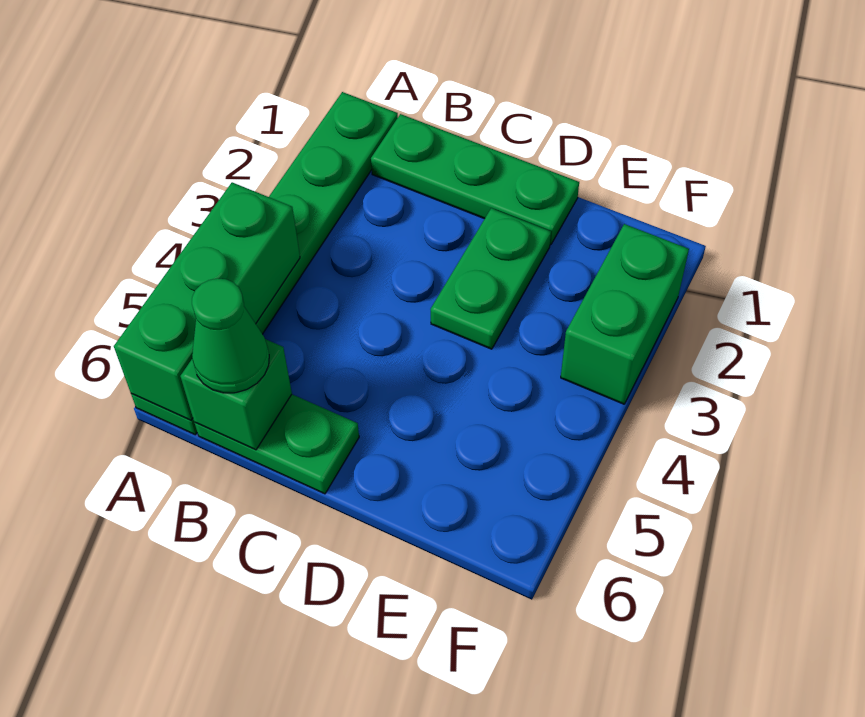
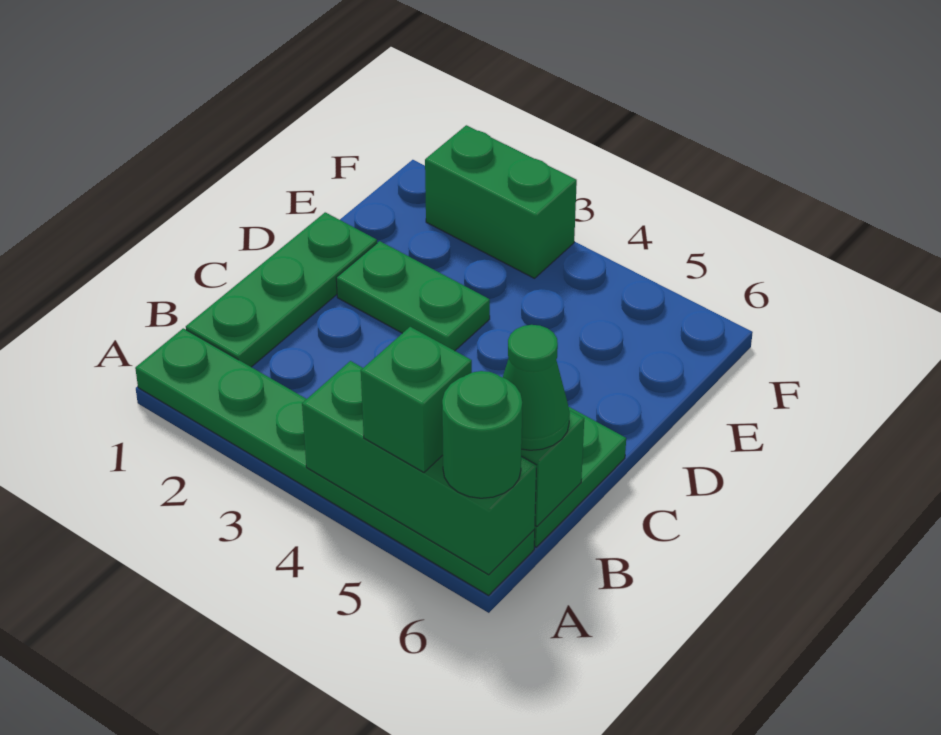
none -> green 1x1 brick [361,327,472,472]
none -> green 1x1 round brick [442,371,522,498]

